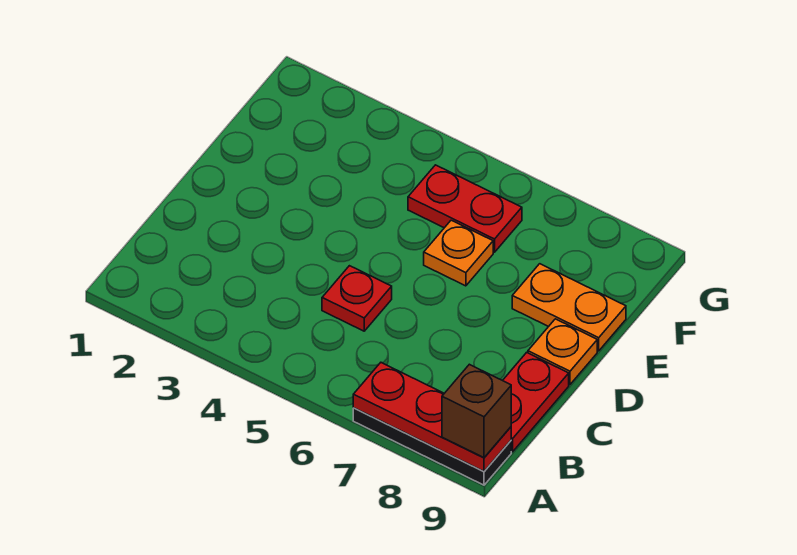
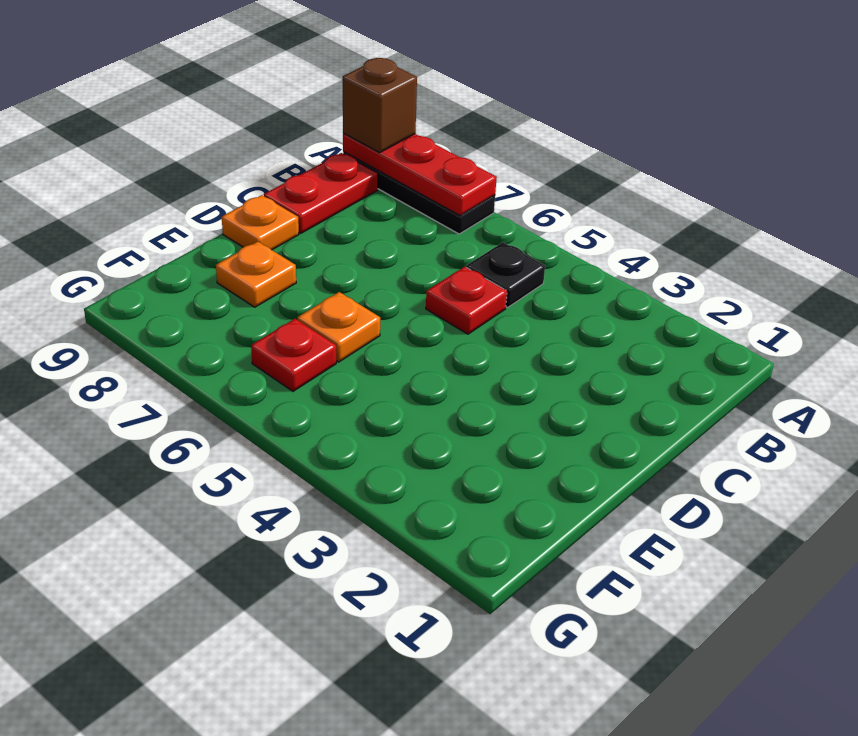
none -> black 1x1 plate [466,242,545,308]
orange 1x2 plate [512,264,626,351] -> orange 1x1 plate [216,242,296,307]
red 1x2 plate [408,165,522,252] -> red 1x1 plate [251,319,336,391]

